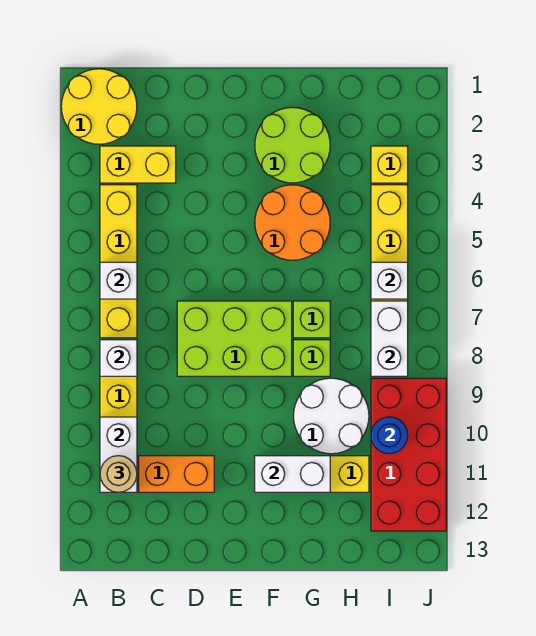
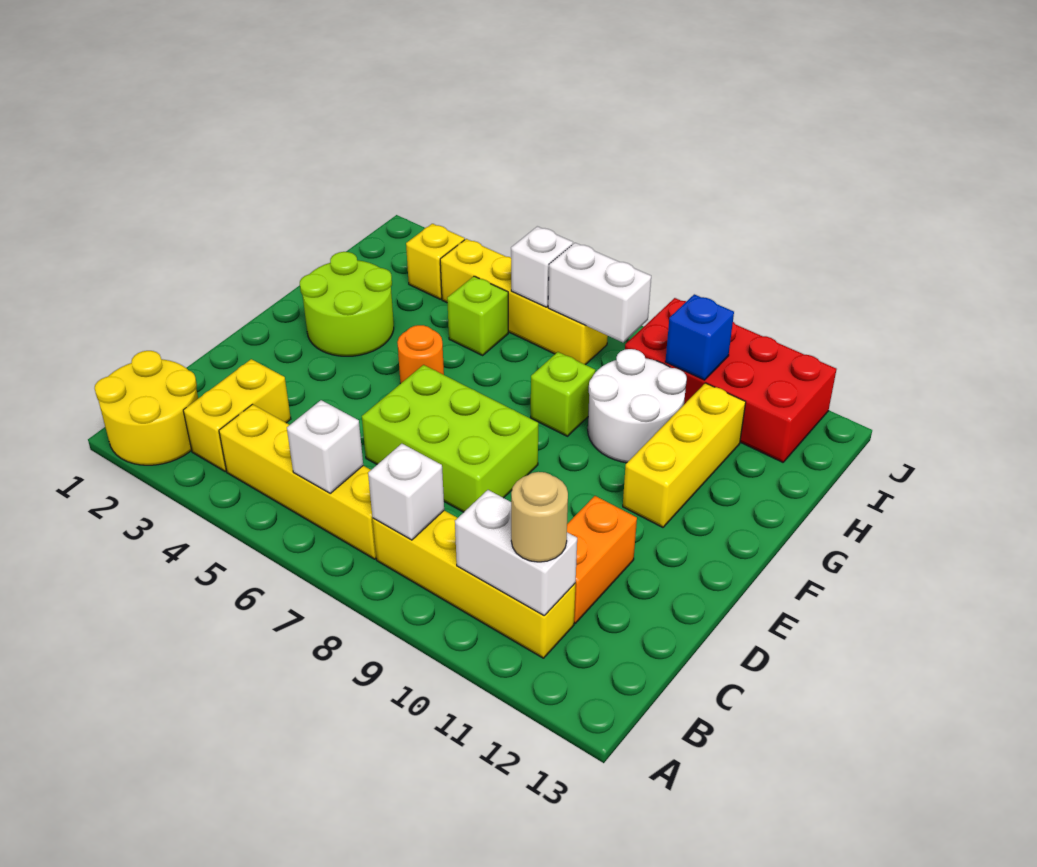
lime 2x3 brick [177,301,292,376] -> lime 2x3 brick turned to [362,365,538,512]
orange 2x2 round brick [255,185,330,260] -> orange 1x1 round brick [397,325,444,384]
white 1x2 brick [255,456,330,492] -> none
lime 1x1 brick [293,301,330,338] -> lime 1x1 brick moved to [447,276,508,355]
blue 1x1 round brick [371,417,408,454] -> blue 1x1 brick [665,294,734,380]

